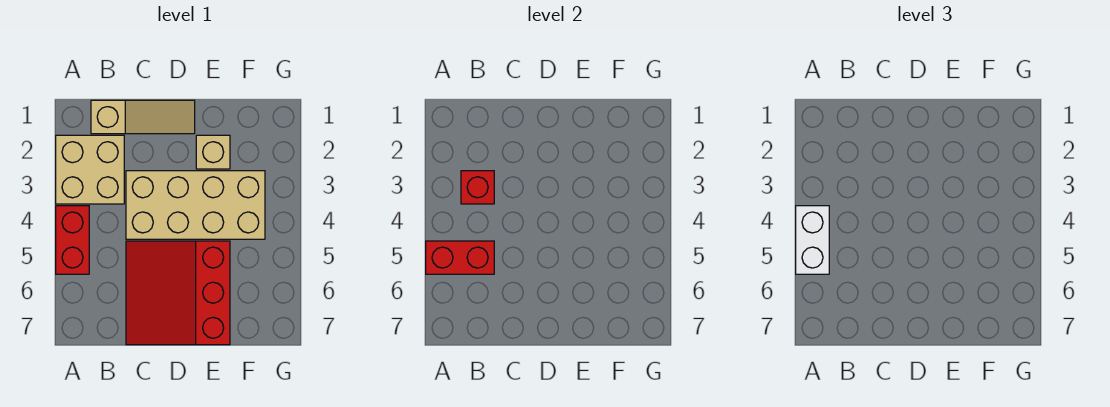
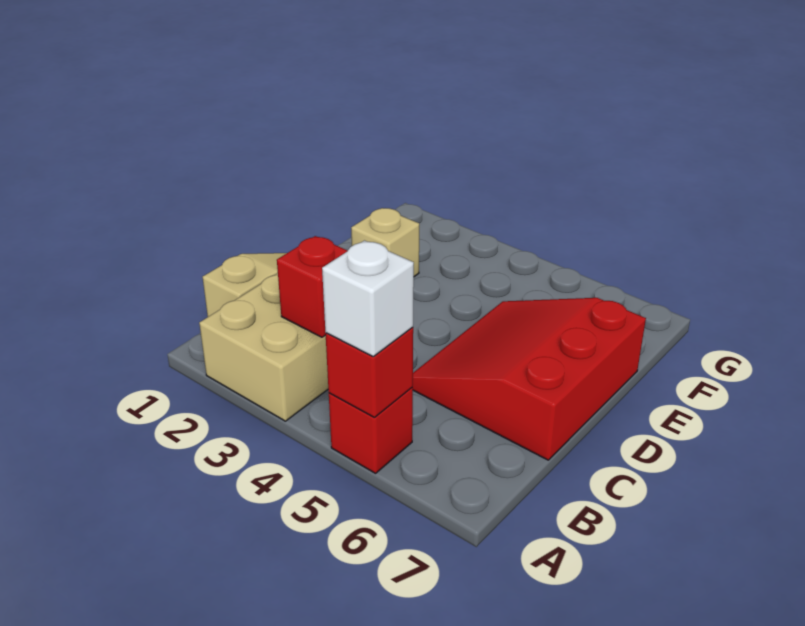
red 1x2 brick [56,206,89,274] -> red 1x1 brick [329,388,413,473]
white 1x2 brick [796,206,829,274] -> white 1x1 brick [322,241,414,356]
red 1x2 brick [426,241,494,274] -> red 1x1 brick [326,327,413,418]
tan 2x4 brick [126,171,265,239] -> none
red 3x3 slope [126,241,230,345] -> red 3x3 slope turned to [412,298,646,460]

